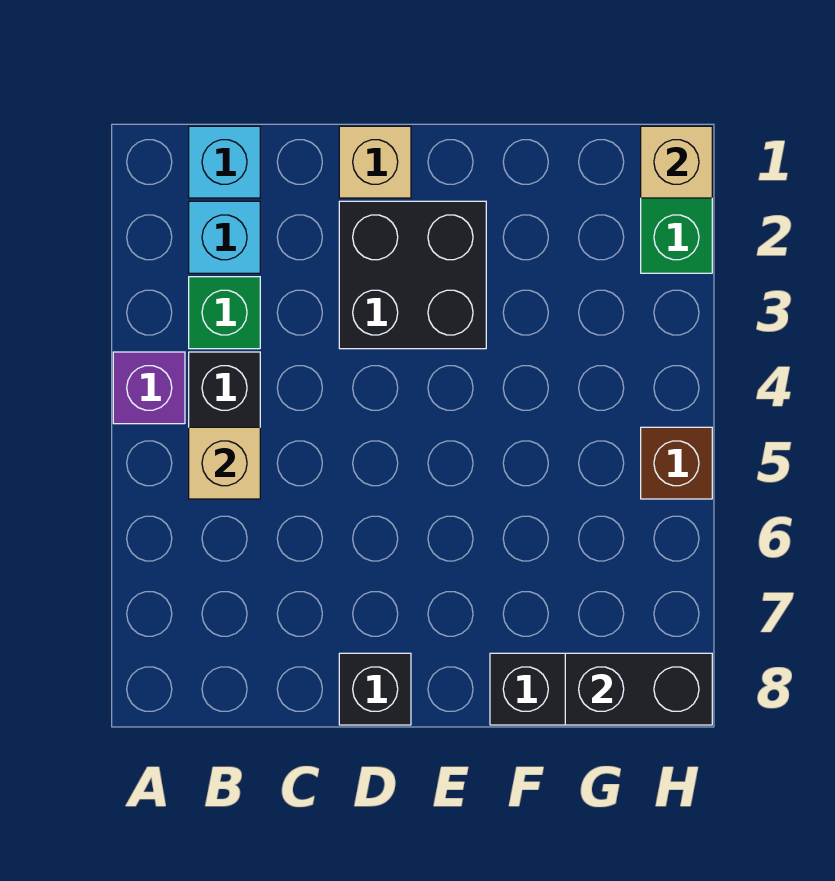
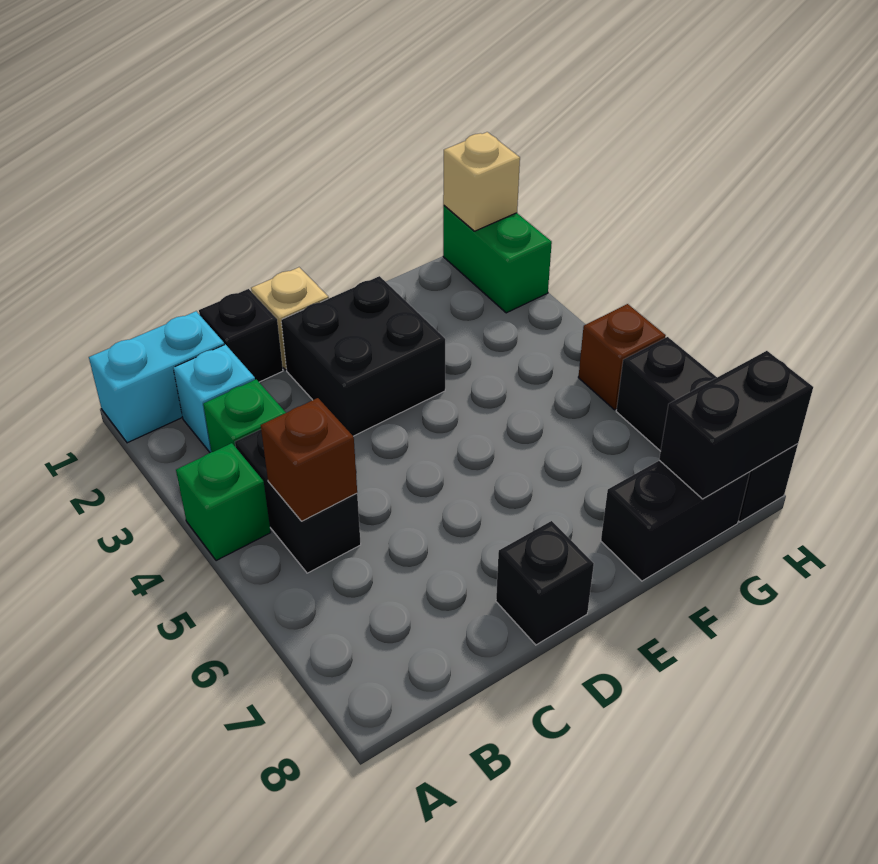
purple 1x1 brick [113,352,185,424] -> green 1x1 brick [176,443,271,561]
cyan 1x1 brick [189,126,260,198] -> cyan 1x2 brick [89,311,224,443]
tan 1x1 brick [189,427,260,499] -> brown 1x1 brick [261,398,357,521]
none -> black 1x1 brick [199,289,283,382]
none -> black 1x3 brick [616,337,798,522]

